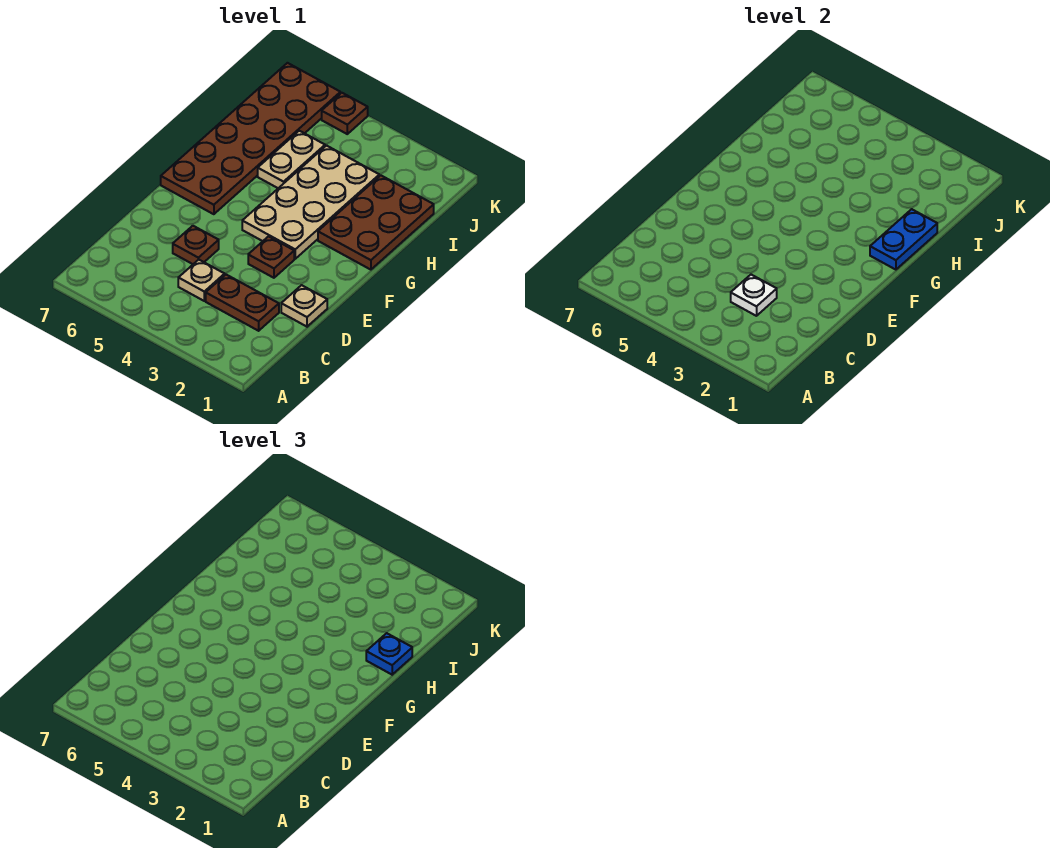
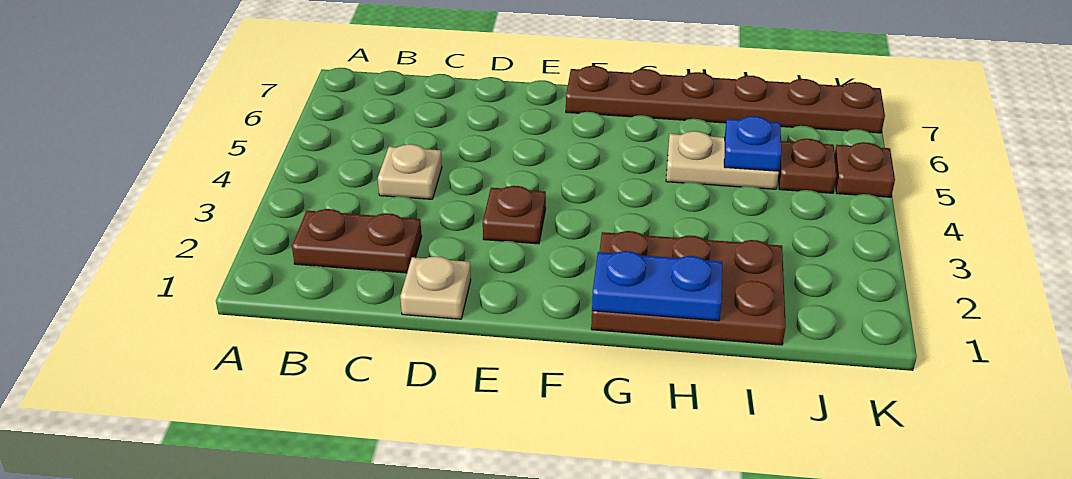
brown 1x2 plate [206,275,279,331] -> brown 1x2 plate turned to [292,209,422,273]
white 1x1 plate [731,275,777,316] -> none
brown 1x1 plate [173,226,219,264] -> brown 1x1 plate moved to [779,139,837,193]
tan 2x4 plate [242,146,379,259] -> none
brown 2x6 plate [161,63,340,214] -> brown 1x6 plate [566,66,885,133]
blue 1x1 plate [366,633,412,675] -> blue 1x1 plate moved to [724,116,782,171]

